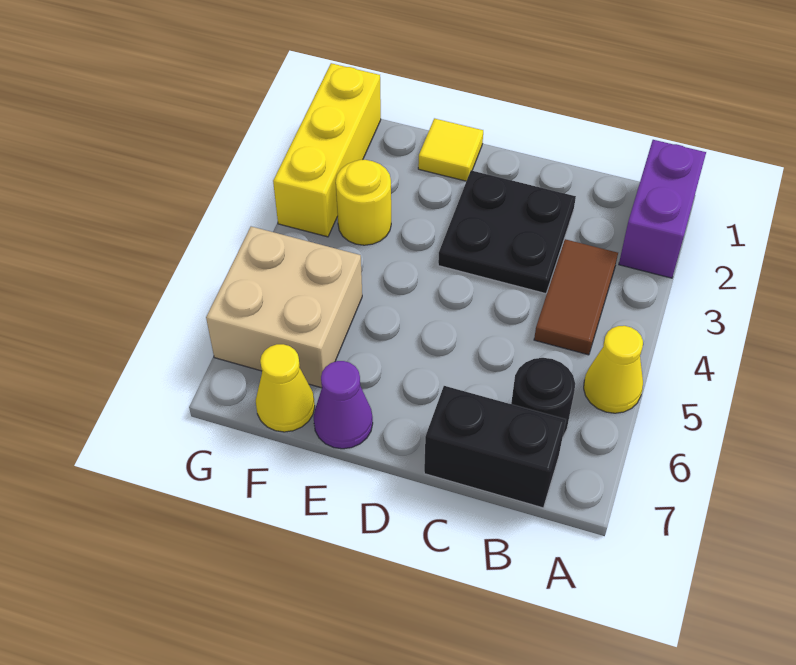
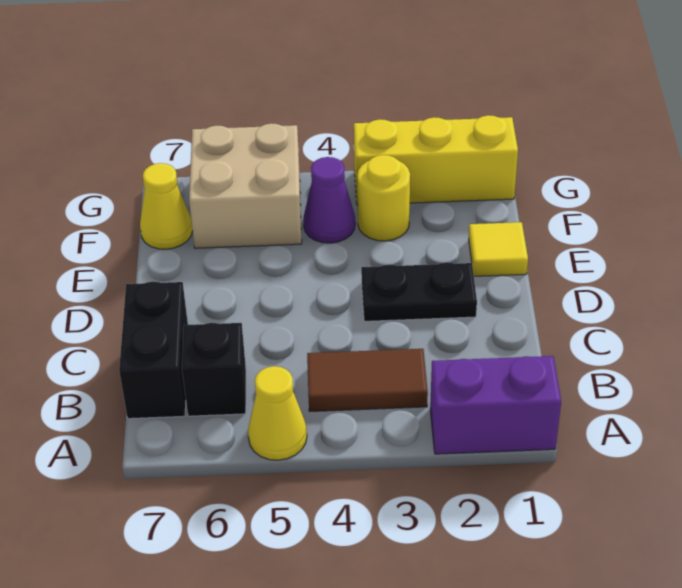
black 1x1 round brick [511,358,575,436] -> black 1x1 brick [182,323,246,416]
black 2x2 plate [438,170,576,294] -> black 1x2 plate [361,262,477,321]
purple 1x1 cone [314,361,373,449] -> purple 1x1 cone moved to [303,157,355,243]

